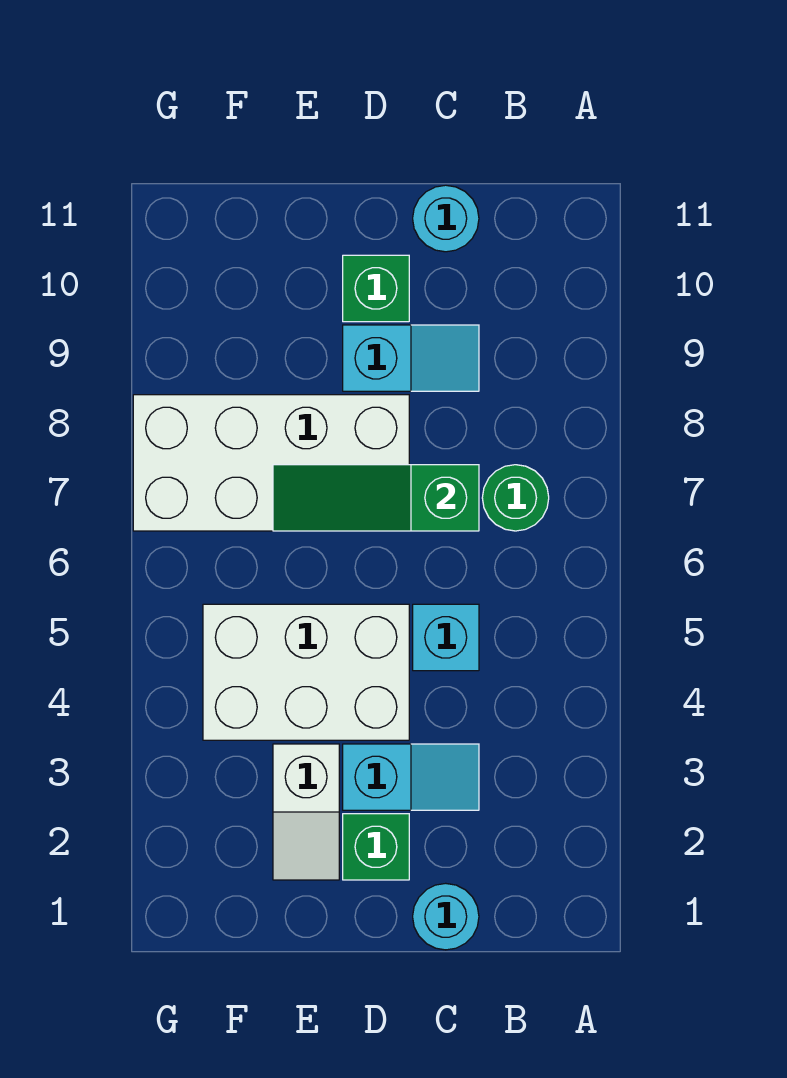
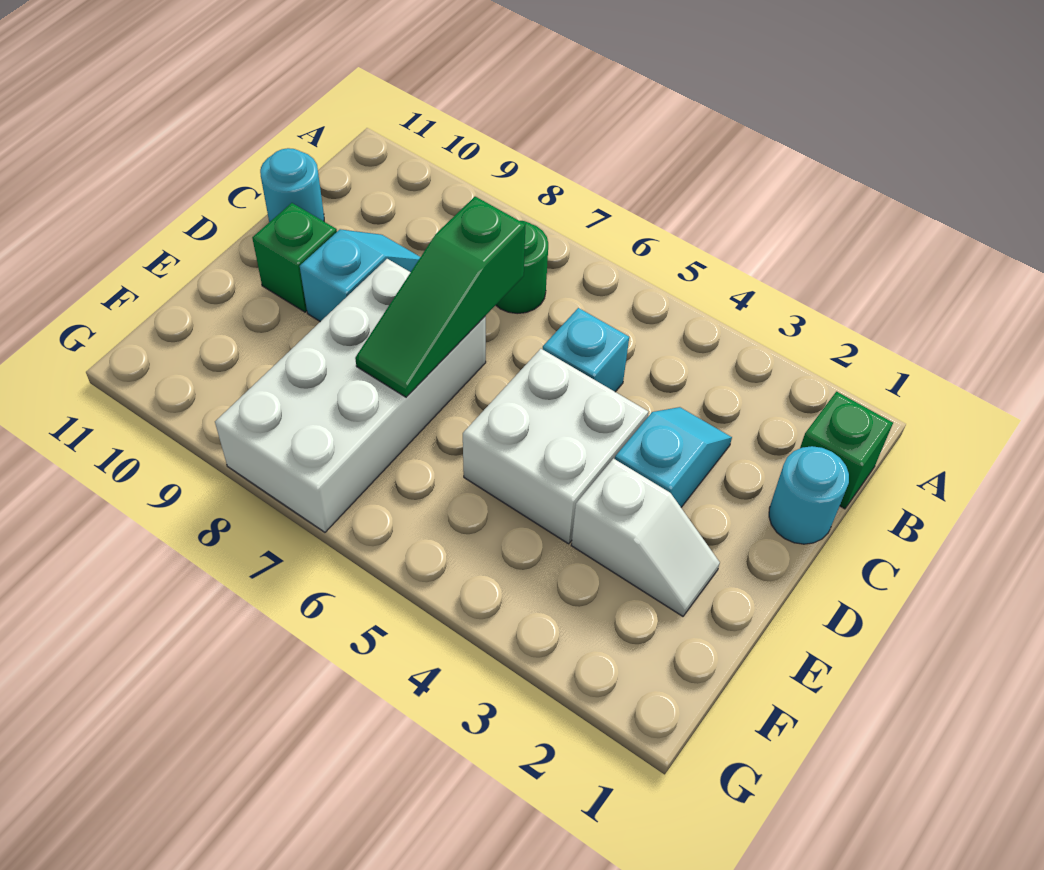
green 1x1 brick [343,814,409,880] -> green 1x1 brick moved to [800,392,893,509]
white 2x3 brick [203,604,409,740] -> white 2x2 brick [463,349,648,544]

